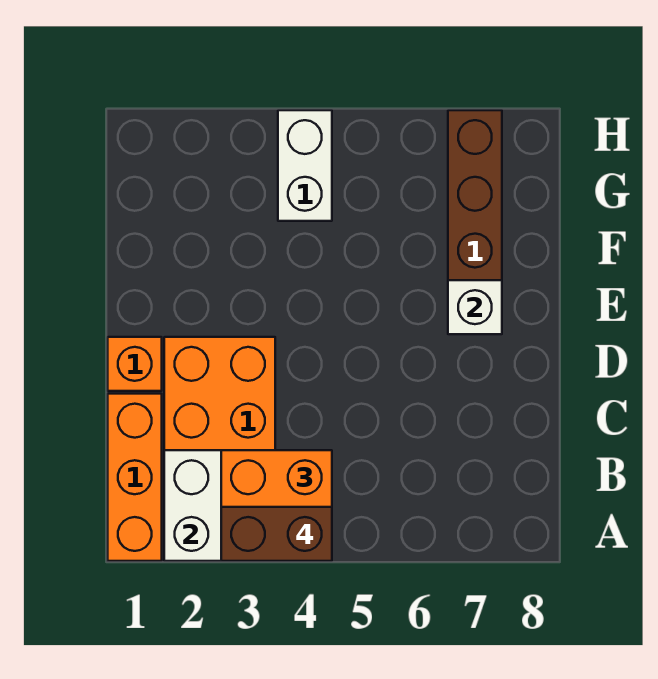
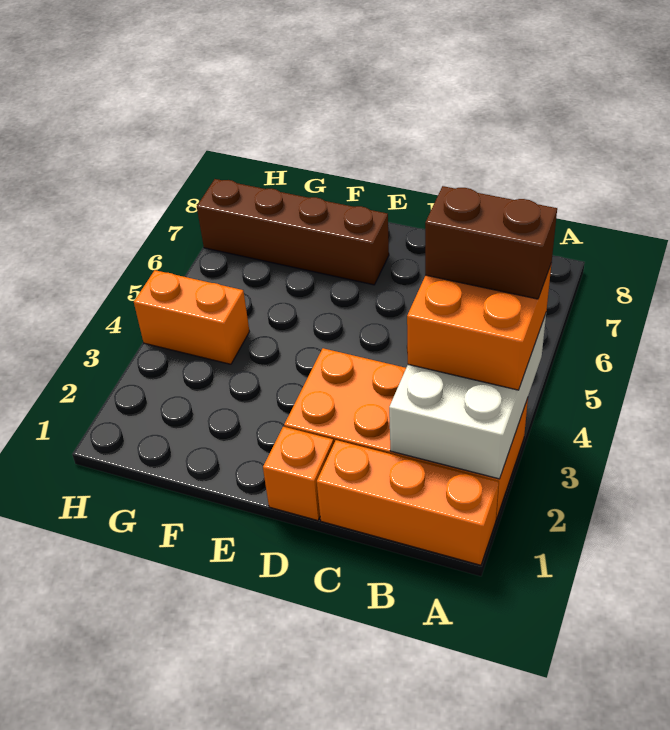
brown 1x2 brick [221,507,332,561] -> brown 1x2 brick turned to [425,186,557,299]
white 1x1 brick [448,280,502,334] -> none
white 1x2 brick [278,110,332,221] -> orange 1x2 brick [134,270,249,364]

